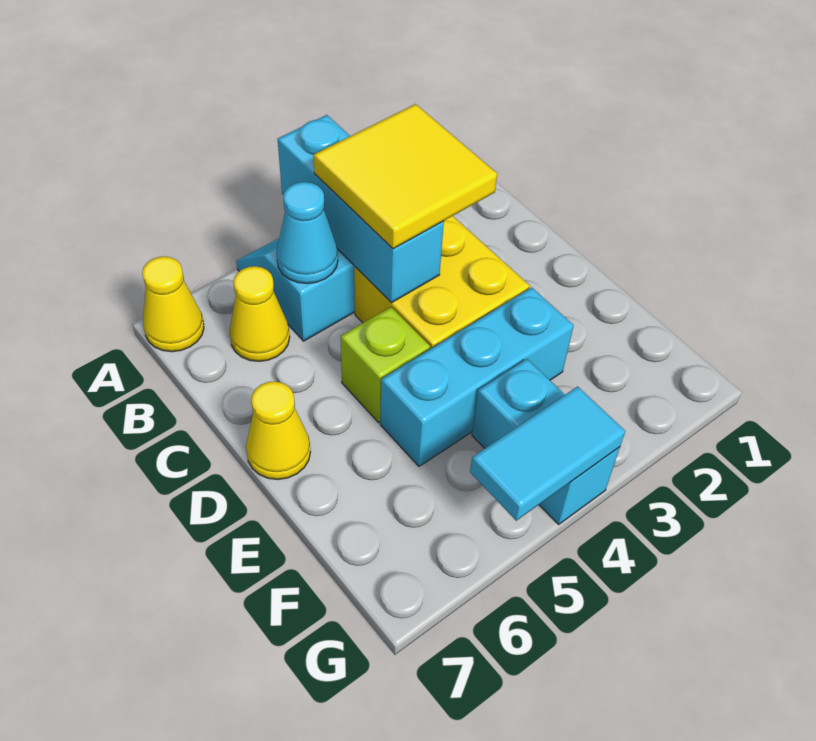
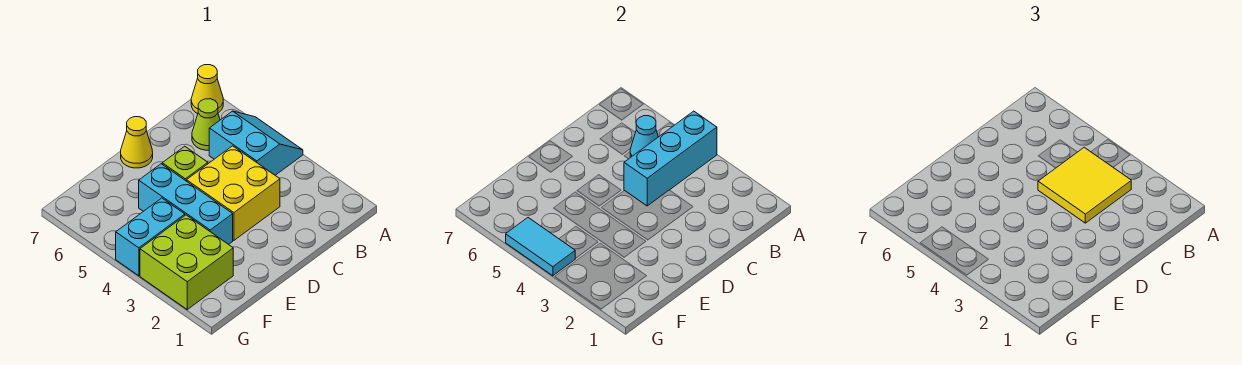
yellow 1x1 cone [230,266,290,361] -> lime 1x1 cone [192,99,220,150]
none -> lime 2x2 brick [140,215,233,309]

